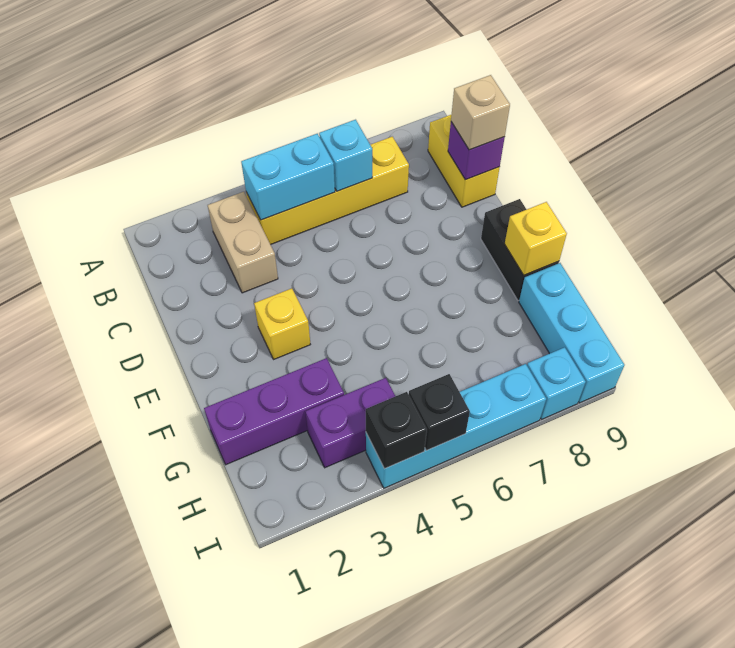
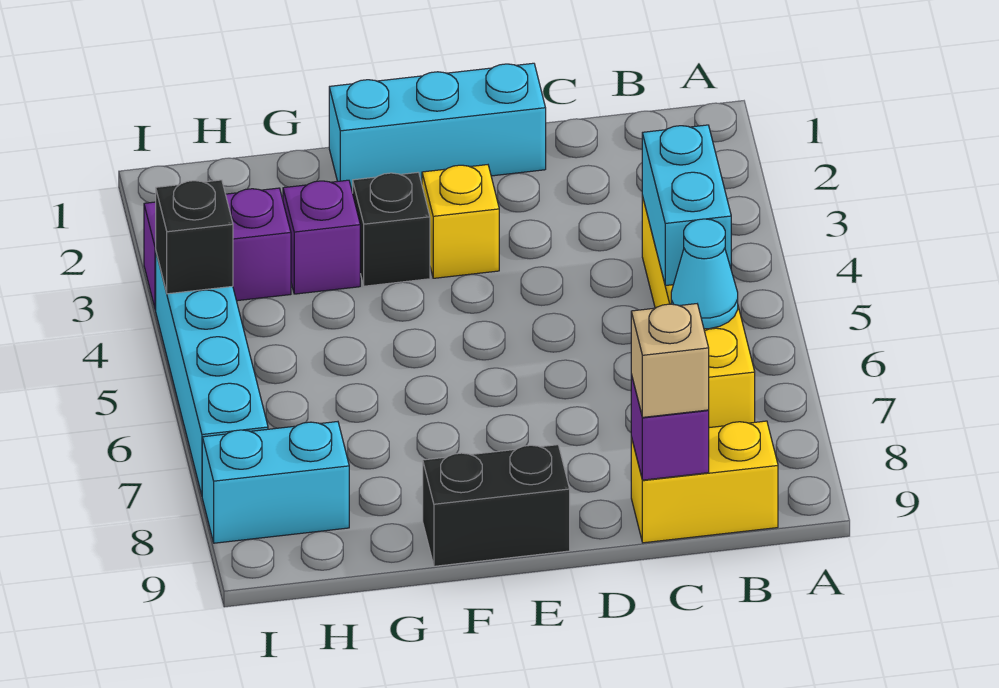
tan 1x2 brick [208,192,278,293] -> none
cyan 1x1 brick [319,120,372,191] -> cyan 1x1 cone [671,219,738,329]
yellow 1x1 brick [505,202,567,275] -> none
purple 1x3 brick [204,358,344,465] -> purple 1x1 brick [283,180,360,294]
cyan 1x3 brick [519,263,624,403] -> cyan 1x3 brick moved to [329,63,546,192]
purple 1x2 brick [305,378,395,468] -> purple 1x2 brick turned to [144,188,291,310]
black 1x1 brick [409,374,470,451] -> black 1x1 brick moved to [353,172,430,286]
cyan 1x1 brick [527,347,586,419] -> cyan 1x2 brick [202,422,349,543]

